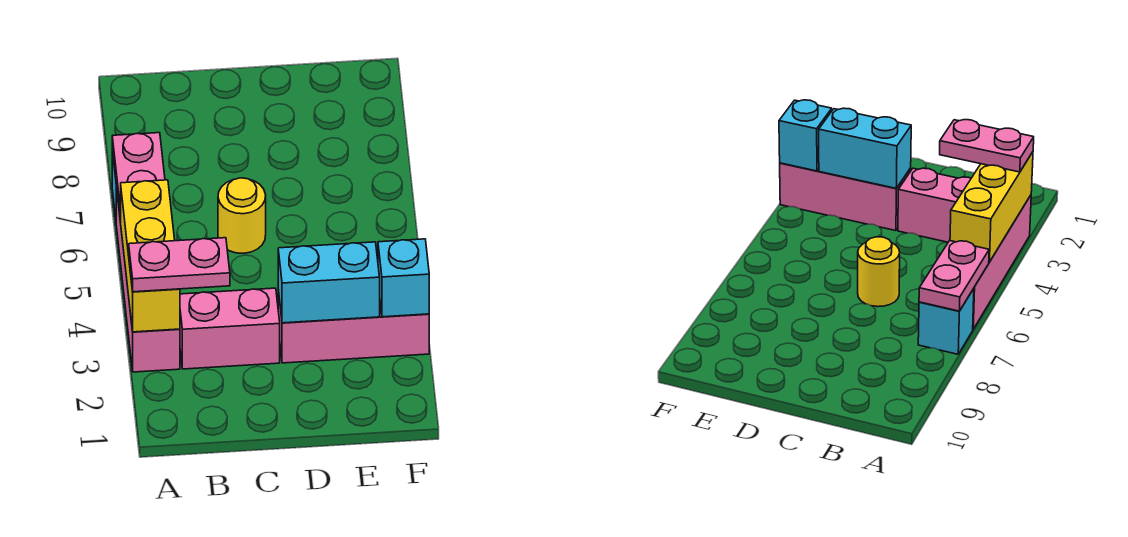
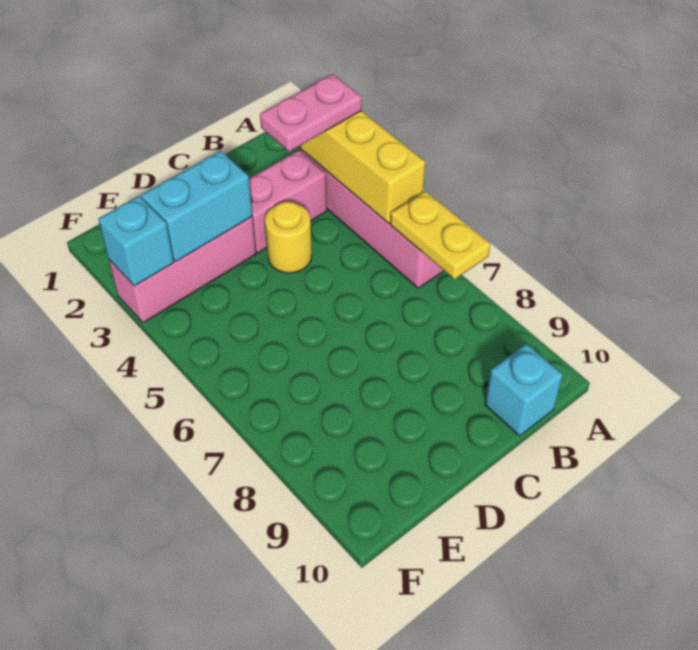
pink 1x2 plate [112,133,165,220] -> yellow 1x2 plate [390,191,490,279]
cyan 1x1 brick [918,289,974,354] -> cyan 1x1 brick moved to [485,344,563,436]
yellow 1x1 round brick [218,178,266,253] -> yellow 1x1 round brick moved to [265,202,312,273]

